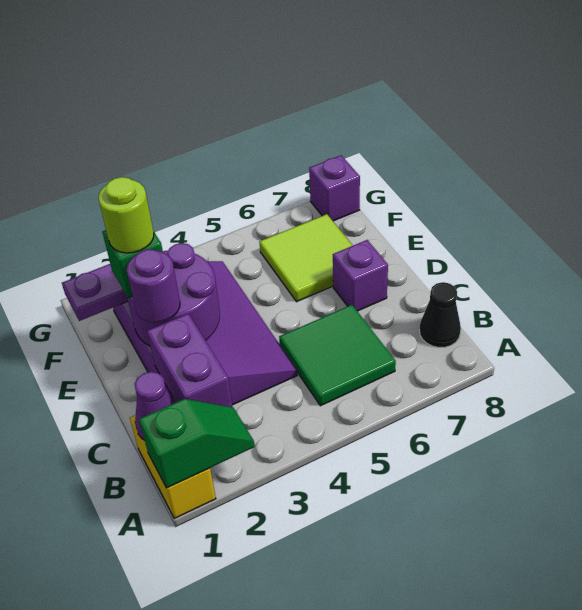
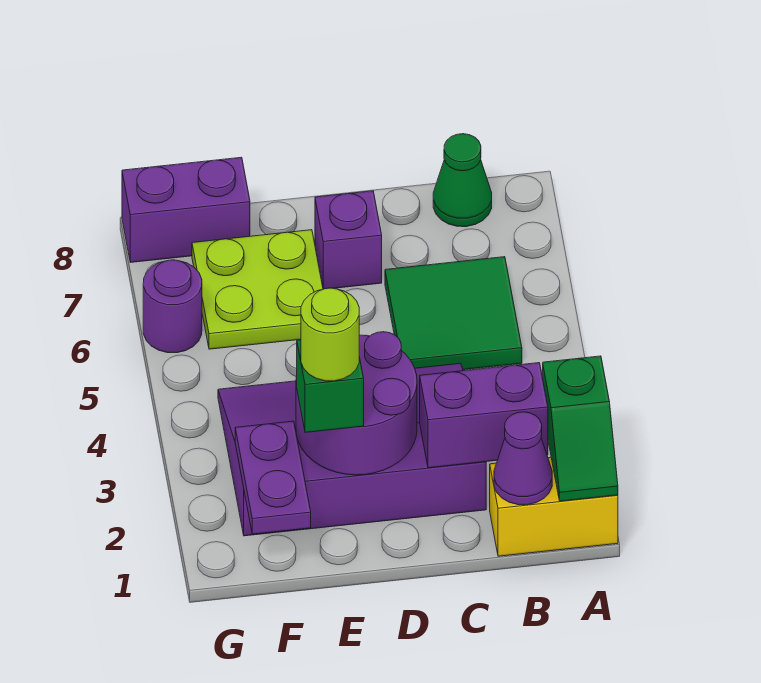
green 1x2 slope [139,399,255,488] -> green 1x2 slope turned to [543,356,618,501]
black 1x1 cone [419,282,461,347] -> green 1x1 cone [433,134,492,227]
purple 1x1 round brick [127,249,180,322] -> purple 1x1 round brick moved to [143,260,202,353]
lime 2x2 tile [259,214,353,302] -> lime 2x2 plate [192,230,323,349]
purple 1x1 brick [309,155,360,221] -> purple 1x2 brick [122,157,250,263]

